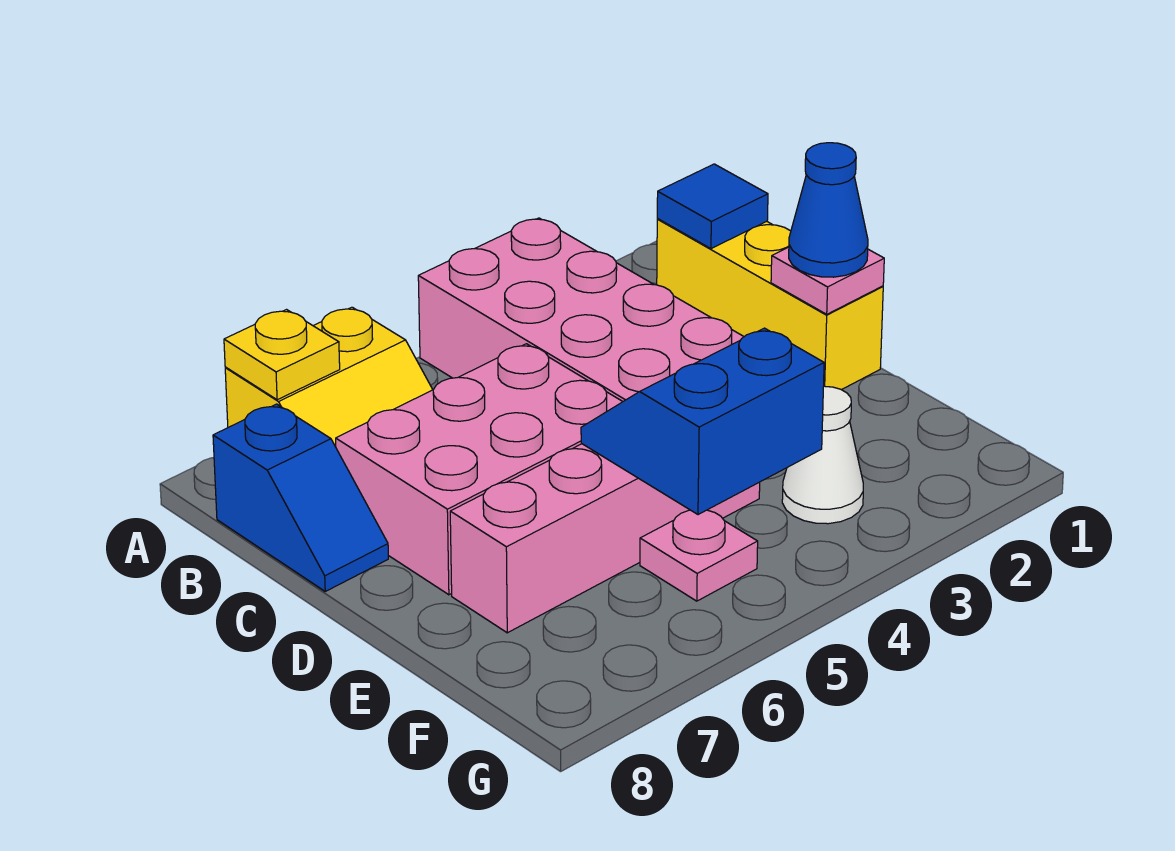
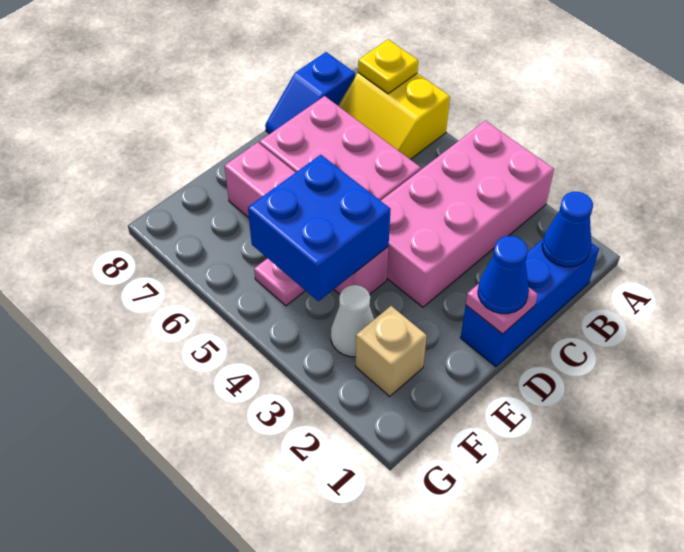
yellow 1x3 brick [657,219,883,390] -> blue 1x3 brick [461,238,599,367]
blue 1x1 tile [657,164,768,249] -> blue 1x1 cone [542,192,593,267]
blue 2x2 slope [581,328,824,515] -> blue 2x2 brick [248,155,391,301]
none -> tan 1x1 brick [356,306,427,396]

